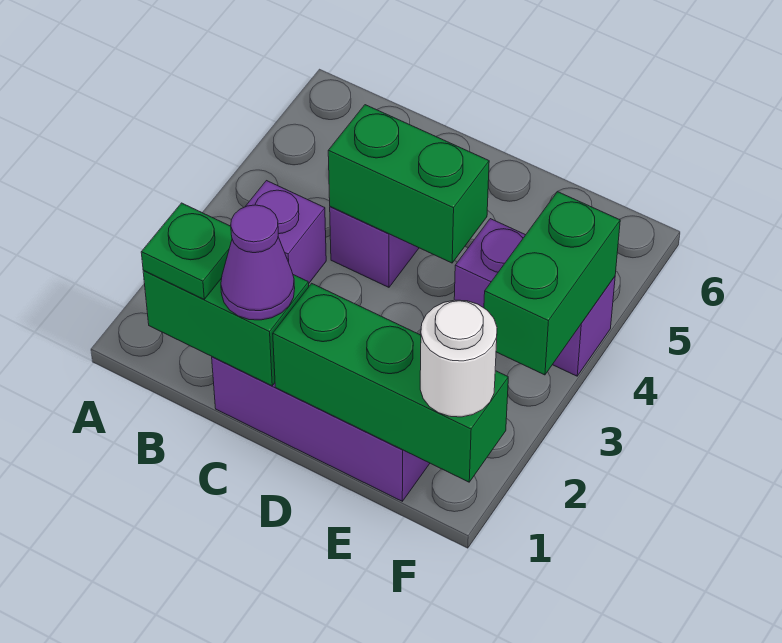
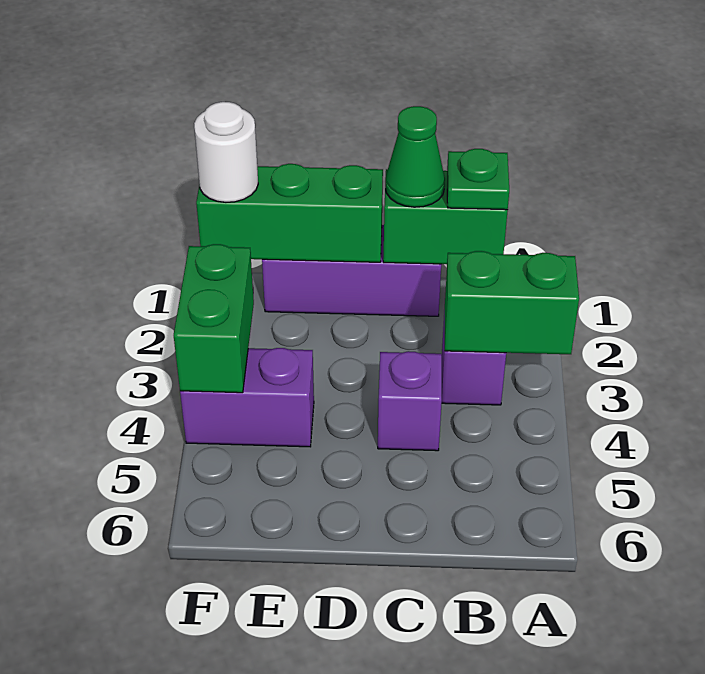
purple 1x1 cone [221,205,295,320] -> green 1x1 cone [385,106,445,207]
green 1x2 brick [328,105,489,263] -> green 1x2 brick moved to [445,251,579,354]

